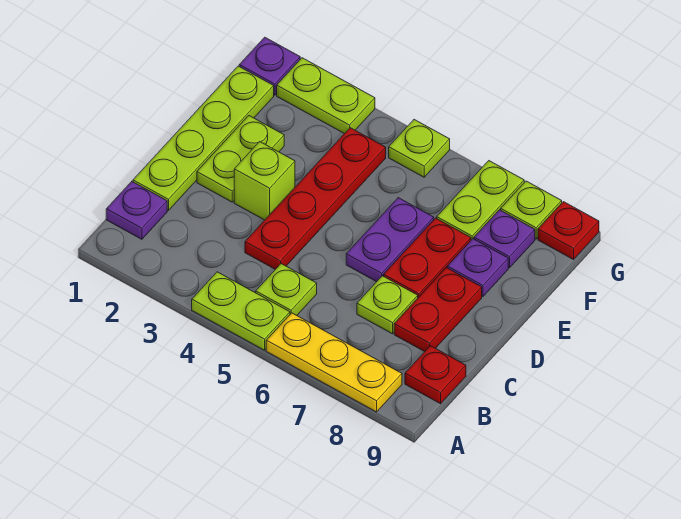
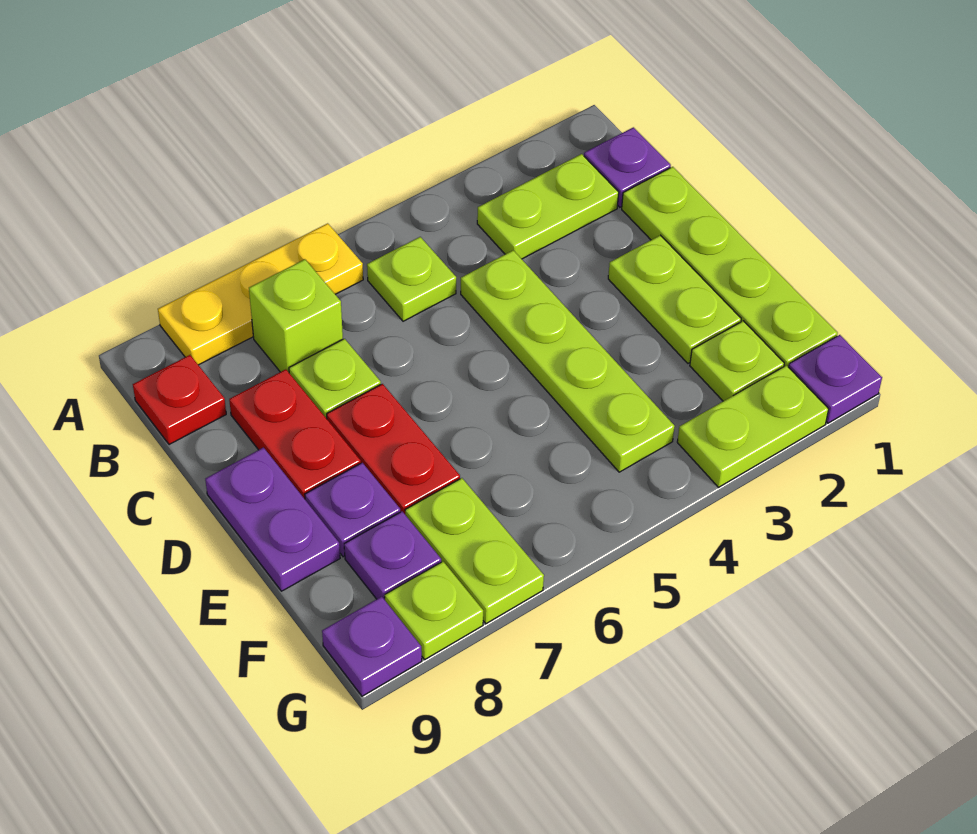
lime 1x2 plate [192,272,290,350] -> lime 1x2 plate moved to [477,154,619,259]
red 1x4 plate [245,128,386,269] -> lime 1x4 plate [461,250,675,472]
lime 1x1 brick [234,142,295,220] -> lime 1x1 brick moved to [249,259,343,372]
purple 1x2 plate [346,198,434,282] -> purple 1x2 plate moved to [205,448,340,591]
lime 1x1 plate [389,120,450,177] -> lime 1x1 plate moved to [690,321,784,401]
red 1x1 plate [538,202,599,260] -> purple 1x1 plate [322,597,422,696]

